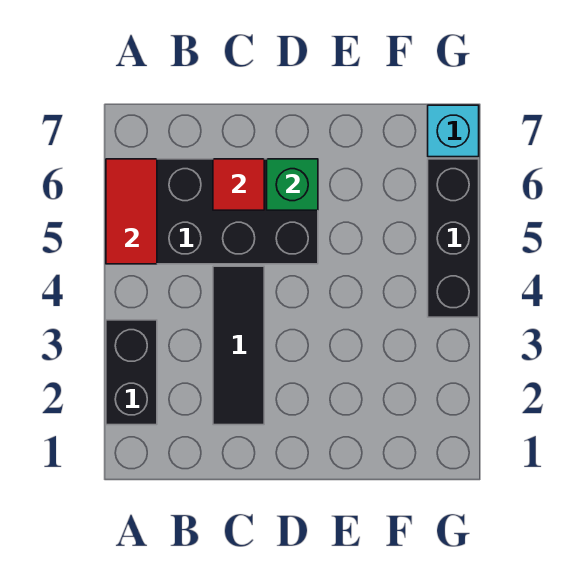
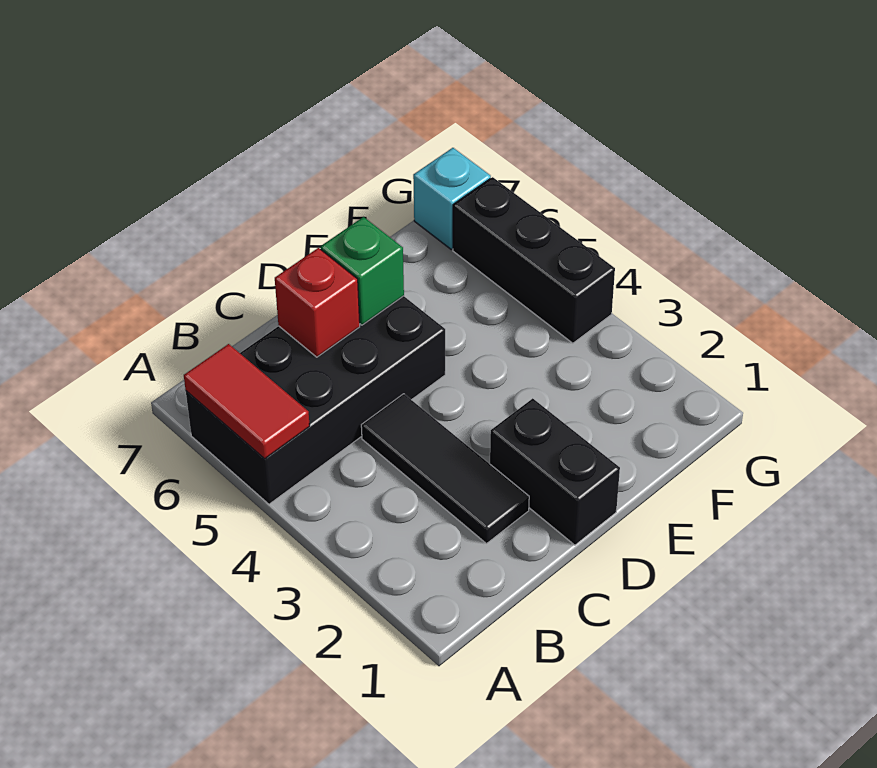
black 1x2 brick [106,320,157,425] -> black 1x2 brick moved to [490,398,620,545]
red 1x1 tile [213,159,264,210] -> red 1x1 brick [275,248,360,357]

